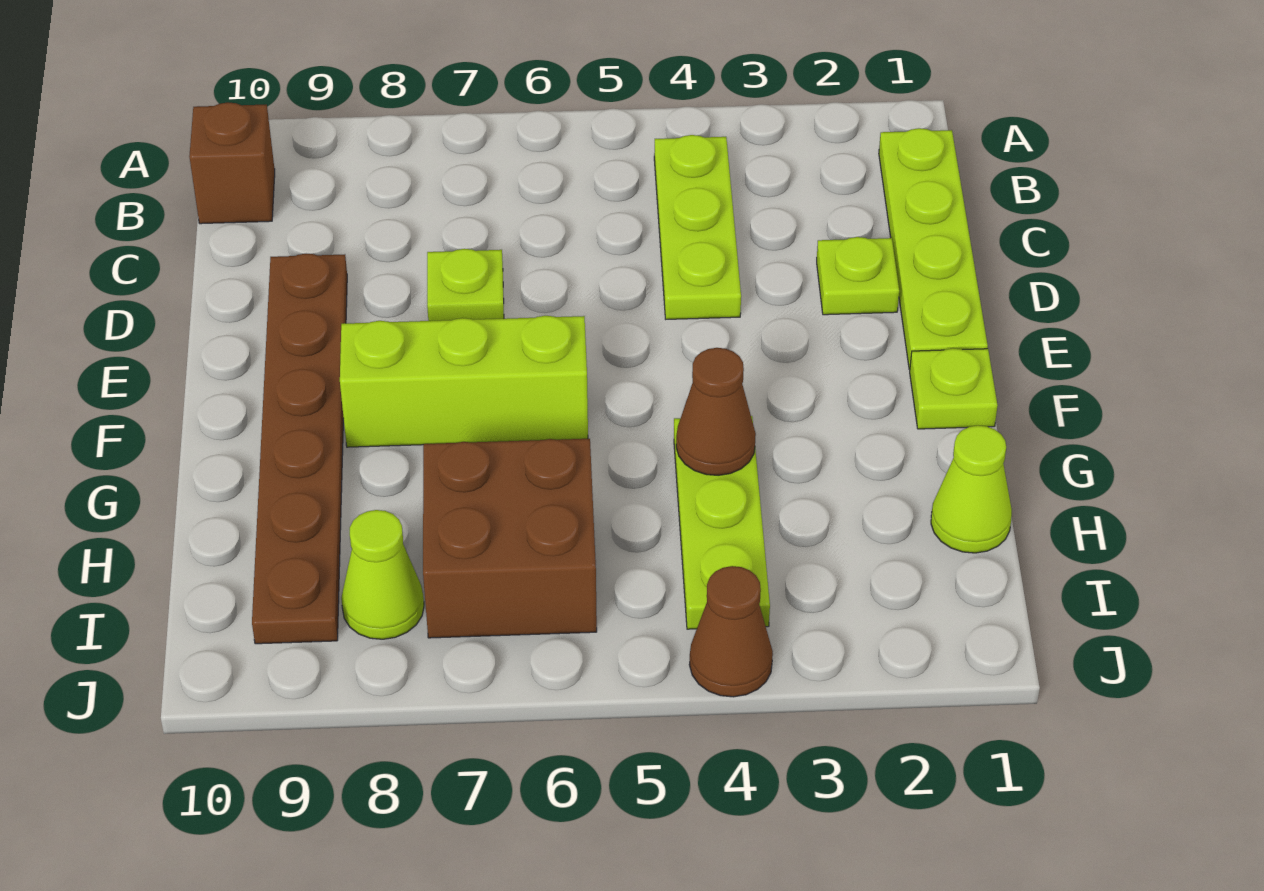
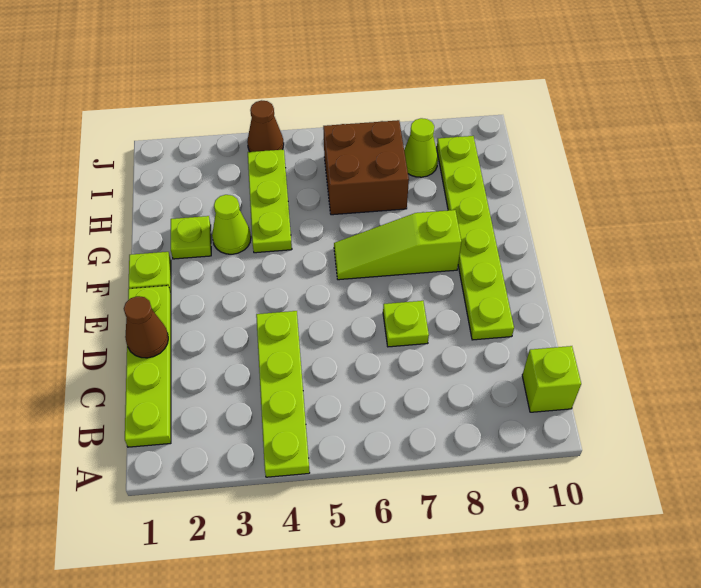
lime 1x3 plate [654,135,741,319] -> lime 1x4 plate [256,311,310,477]
brown 1x1 brick [189,102,275,224] -> lime 1x1 brick [522,346,581,412]
lime 1x1 plate [817,237,899,315] -> lime 1x1 plate moved to [171,216,211,259]
brown 1x6 plate [252,253,347,644] -> lime 1x6 plate [437,136,514,340]
lime 1x3 brick [340,316,588,447] -> lime 1x3 slope [334,210,461,280]
brown 1x1 cone [676,348,756,475] -> brown 1x1 cone moved to [124,296,168,358]
lime 1x1 cone [931,425,1012,553] -> lime 1x1 cone moved to [212,195,251,254]

